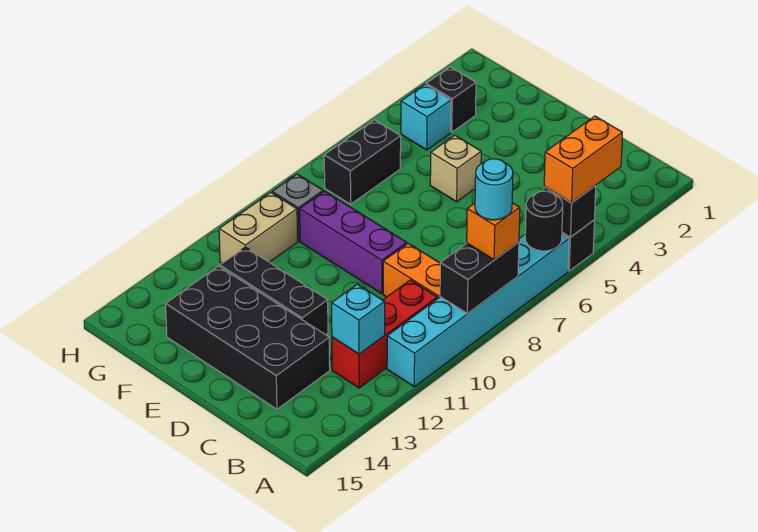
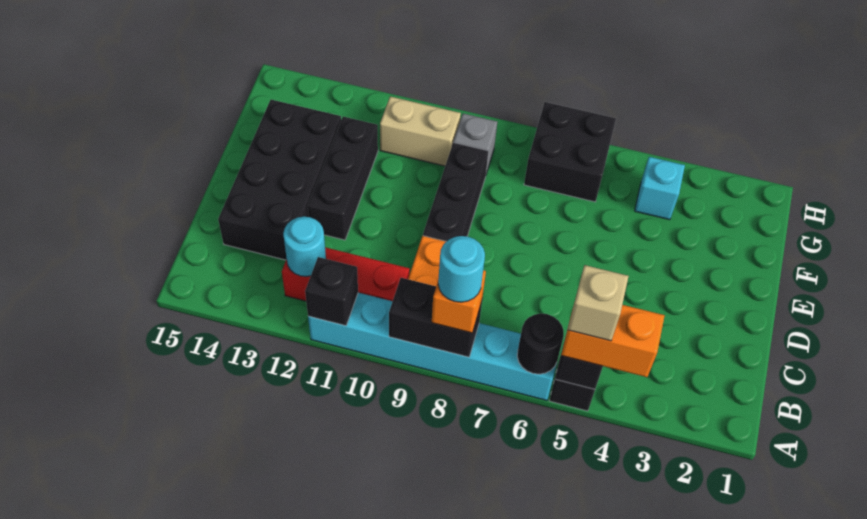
cyan 1x1 brick [332,284,385,354] -> cyan 1x1 round brick [283,217,326,277]
purple 1x3 brick [300,191,407,294] -> black 1x3 brick [423,142,488,241]
tan 1x1 brick [430,135,481,202] -> tan 1x1 brick moved to [568,265,629,341]
black 1x1 brick [426,67,476,132] -> black 1x1 brick moved to [305,257,358,326]
black 1x2 brick [324,120,401,204] -> black 2x2 brick [524,102,616,202]

